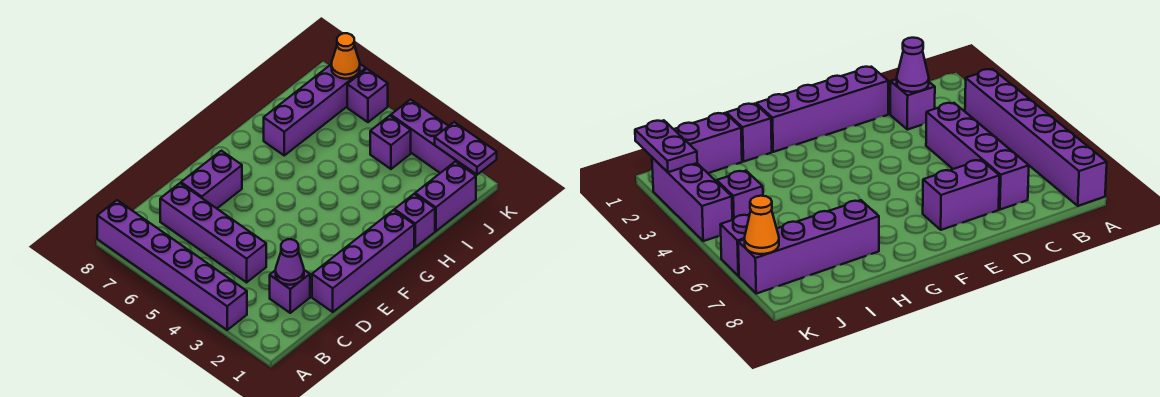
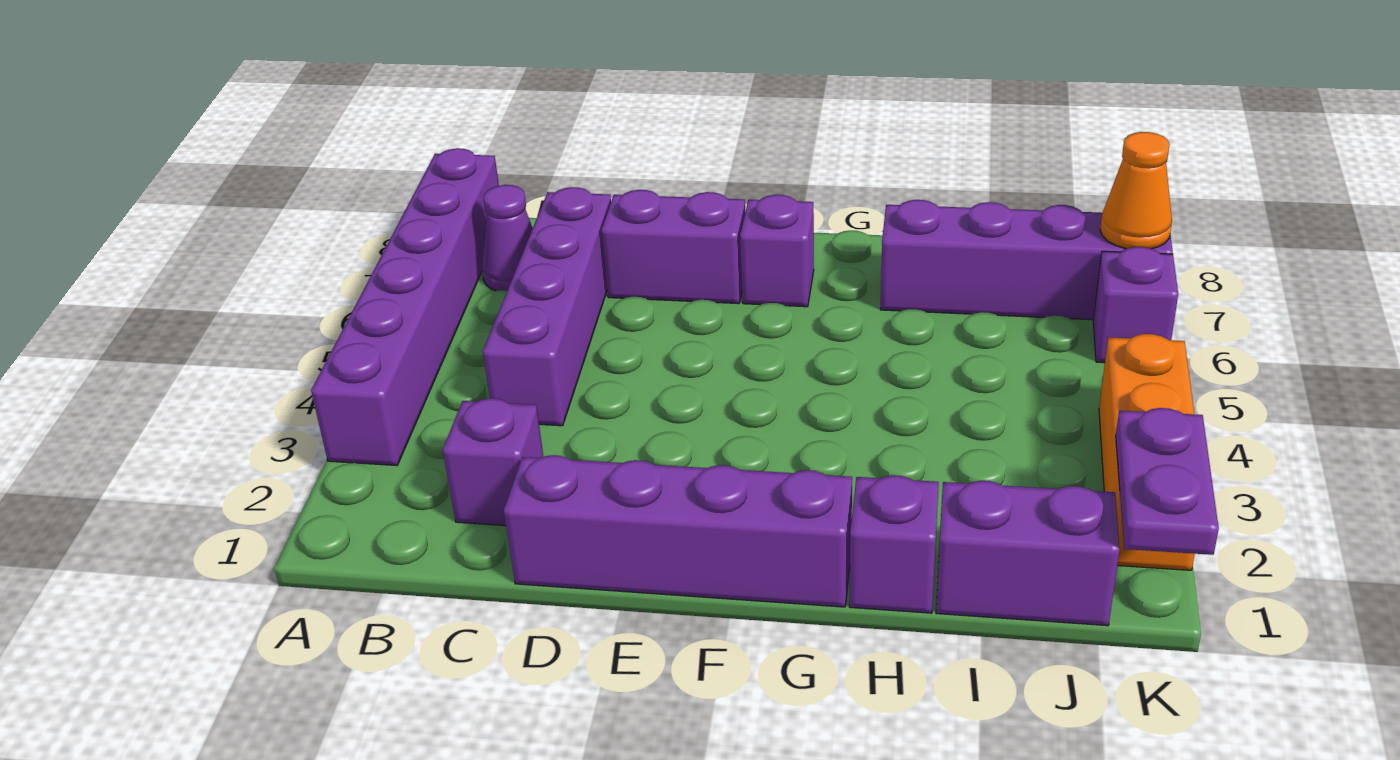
purple 1x1 cone [276,239,304,285] -> purple 1x1 cone moved to [482,185,533,291]
purple 1x1 brick [370,116,411,169] -> purple 1x1 brick moved to [740,195,814,307]
purple 1x3 brick [391,99,471,173] -> orange 1x3 brick [1099,334,1195,570]

